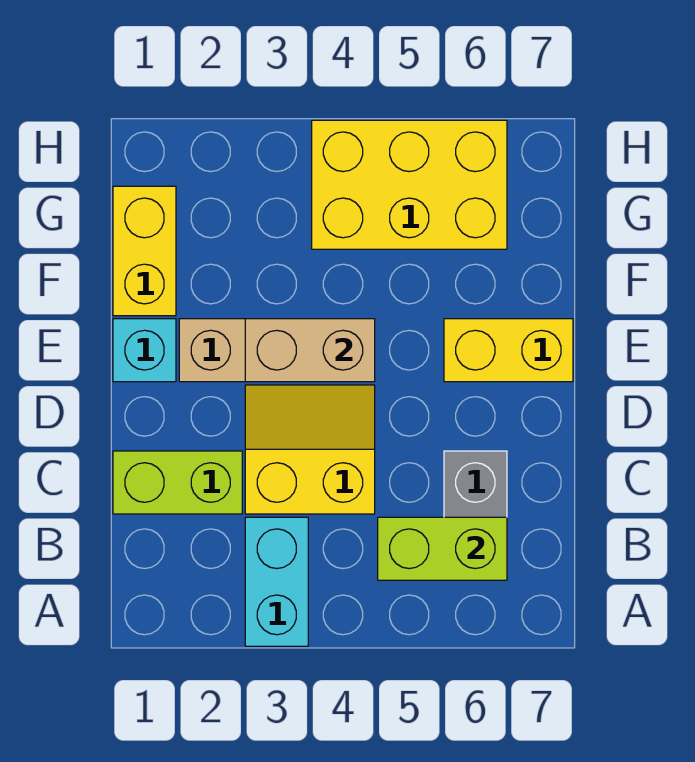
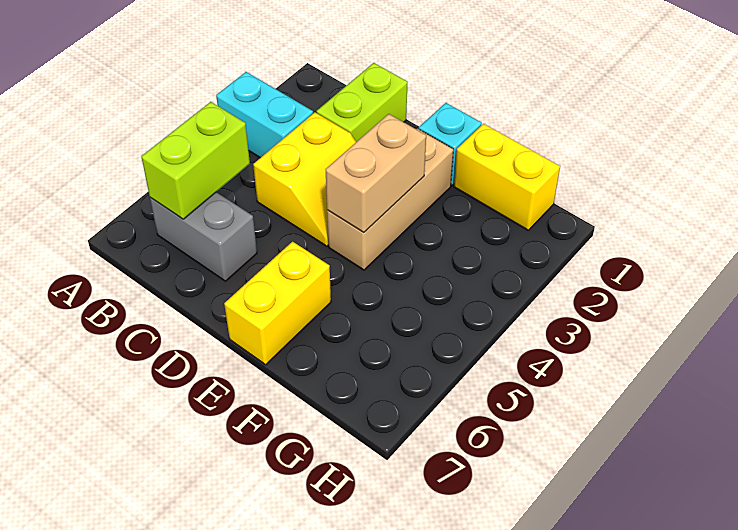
yellow 2x3 brick [312,120,507,249] -> none

